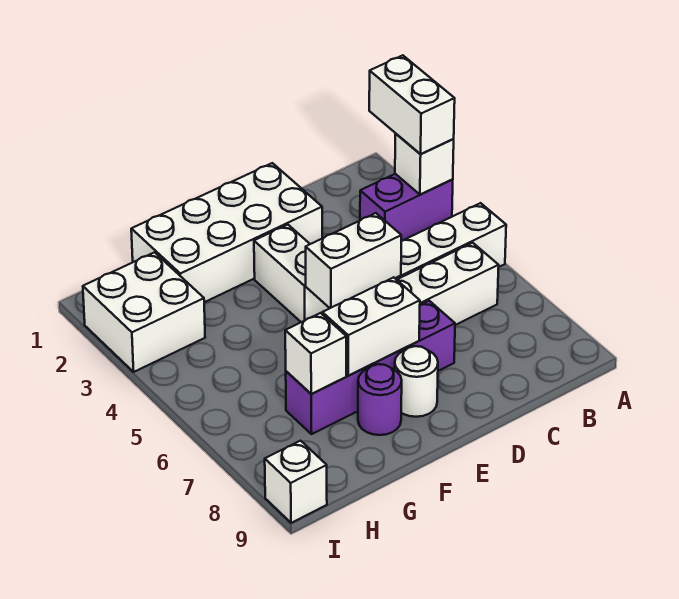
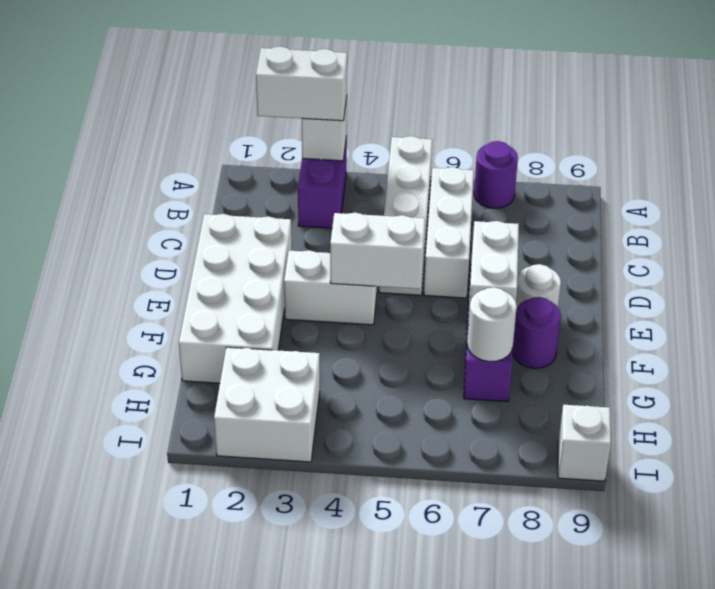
none -> purple 1x1 round brick [474,141,518,208]
white 1x2 brick [306,213,401,308] -> white 1x2 brick turned to [330,213,425,289]
white 1x1 brick [285,313,346,394] -> white 1x1 round brick [467,287,517,362]

